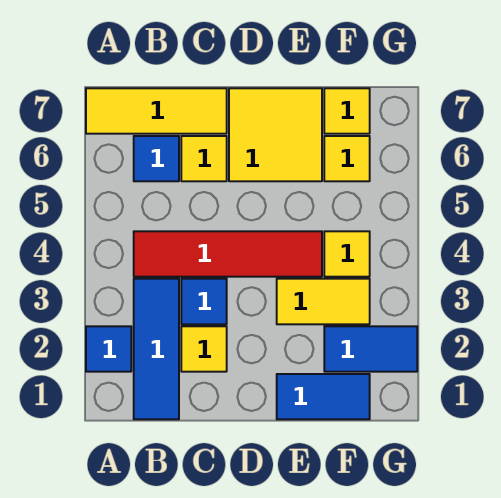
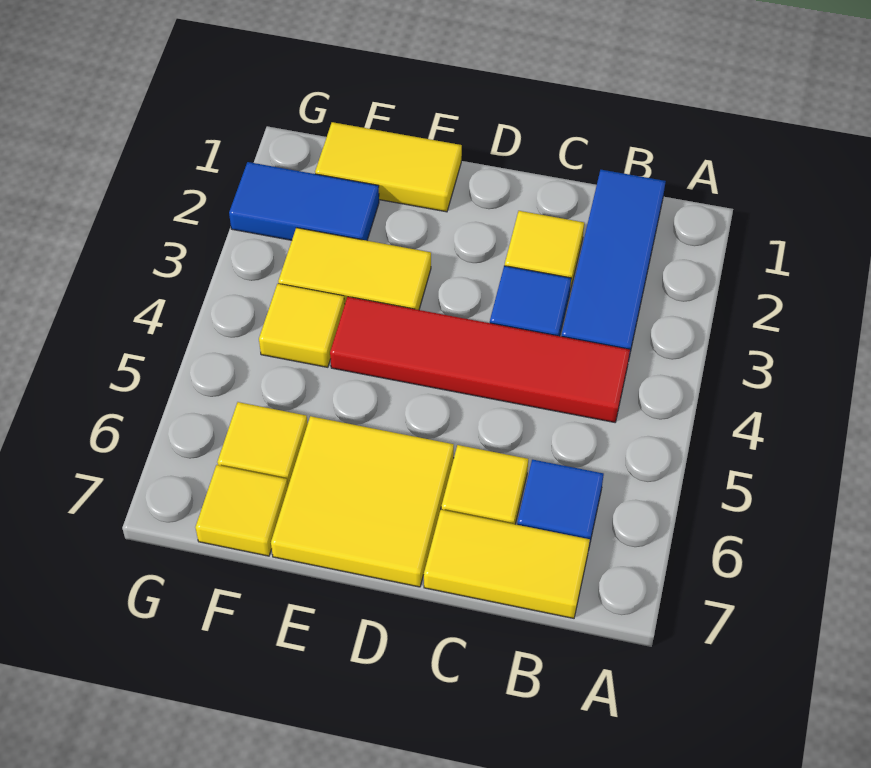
blue 1x1 tile [86,326,131,372] -> none
yellow 1x3 tile [86,88,227,134] -> yellow 1x2 tile [424,510,590,618]
blue 1x2 tile [277,374,370,419] -> yellow 1x2 tile [315,122,462,212]

